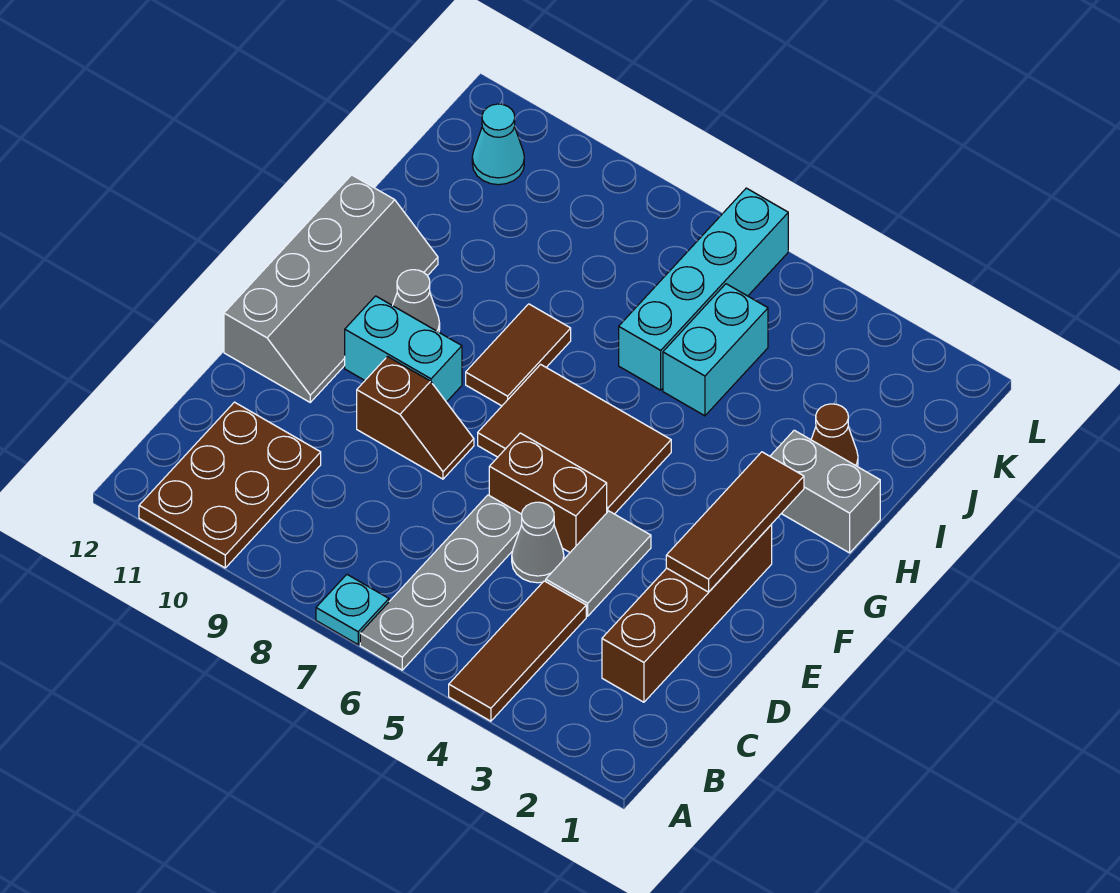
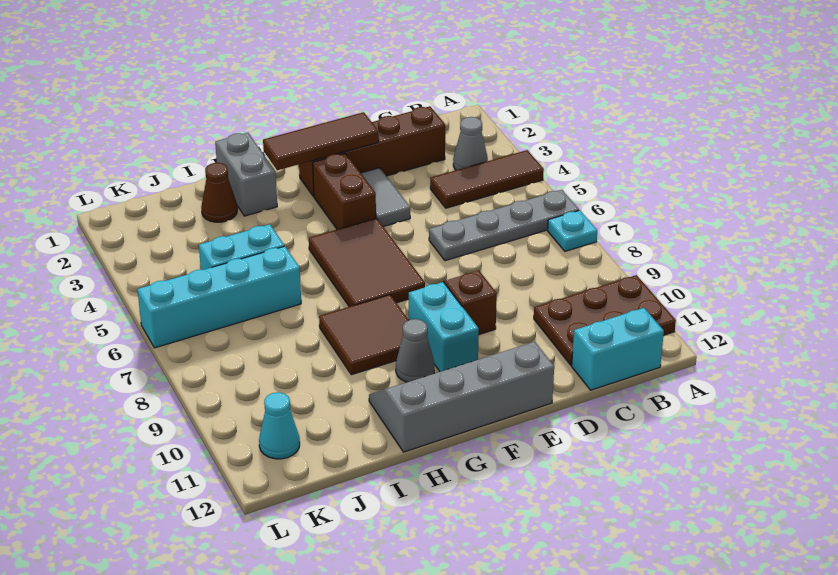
none -> cyan 1x2 brick [572,308,664,390]
grey 1x2 tile [546,511,651,616] -> grey 1x2 tile turned to [361,168,410,227]
grey 1x1 cone [512,502,564,583] -> grey 1x1 cone moved to [453,117,488,170]
brown 1x2 brick [489,433,607,552] -> brown 1x2 brick moved to [313,153,376,229]
brown 1x2 tile [466,304,571,406] -> brown 2x2 tile [319,295,409,375]

